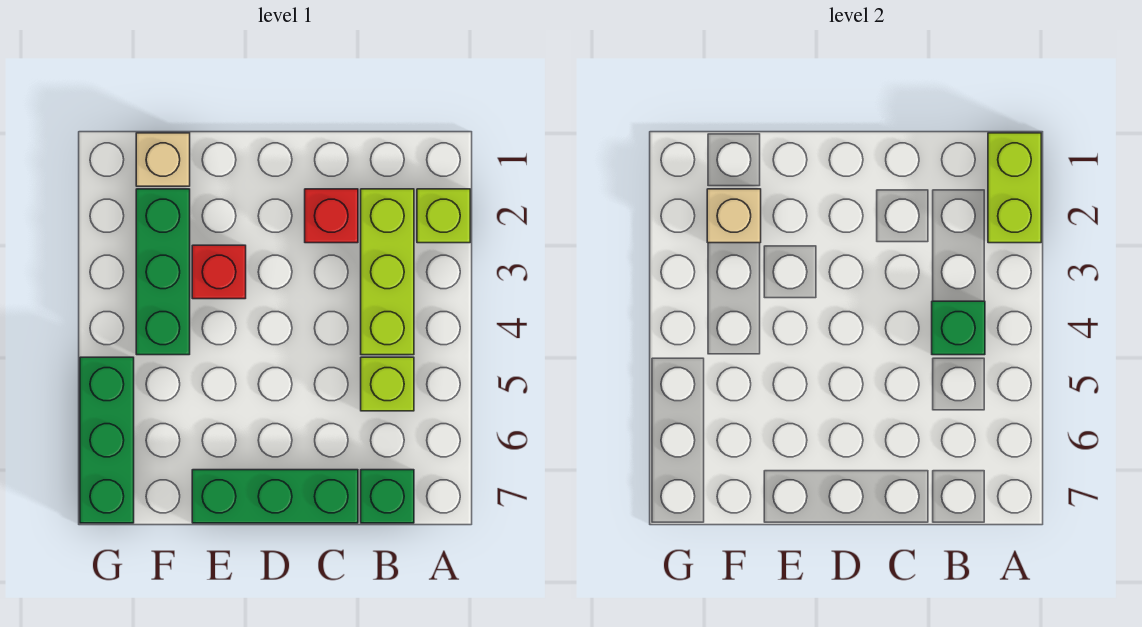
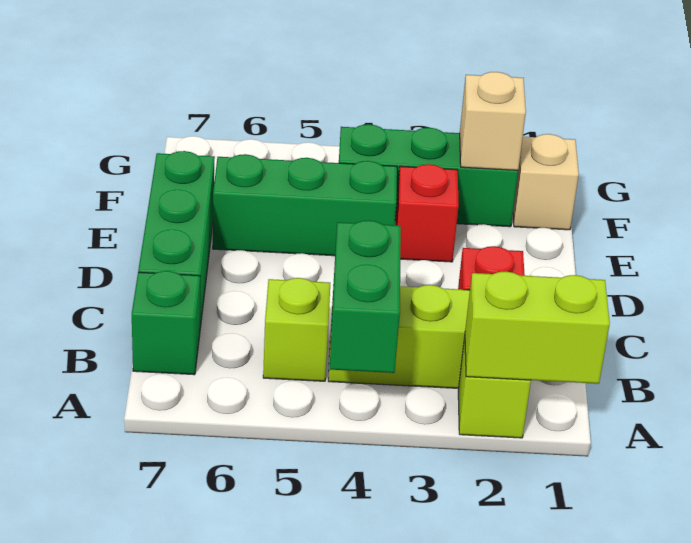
green 1x1 brick [932,301,985,355] -> green 1x2 brick [330,220,401,373]
green 1x3 brick [80,357,134,523] -> green 1x3 brick moved to [213,154,397,256]

